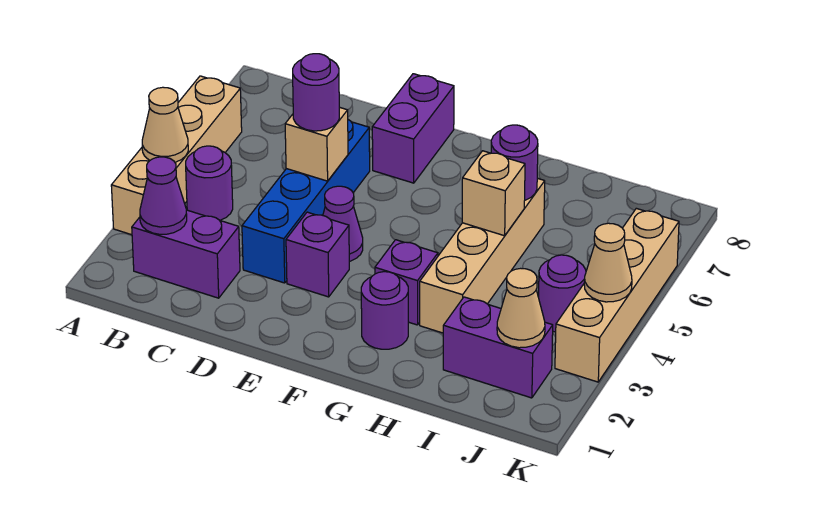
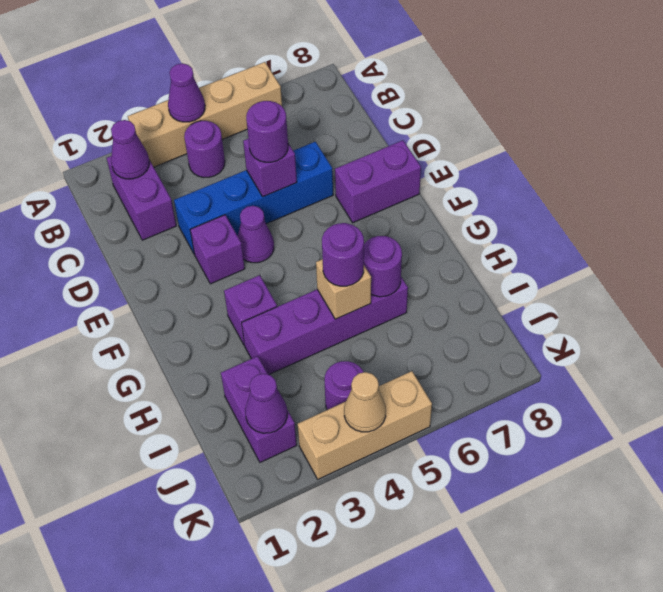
tan 1x1 cone [142,87,188,162] -> purple 1x1 cone [168,63,205,122]
tan 1x1 brick [285,107,348,181] -> purple 1x1 brick [243,139,297,197]
purple 1x1 round brick [361,272,408,349] -> purple 1x1 round brick moved to [322,223,364,286]
tan 1x4 brick [420,178,545,333] -> purple 1x4 brick [242,277,408,375]
tan 1x1 cone [497,268,545,348] -> purple 1x1 cone [245,374,287,433]
tan 1x4 brick [555,208,679,382] -> tan 1x3 brick [298,371,432,479]

